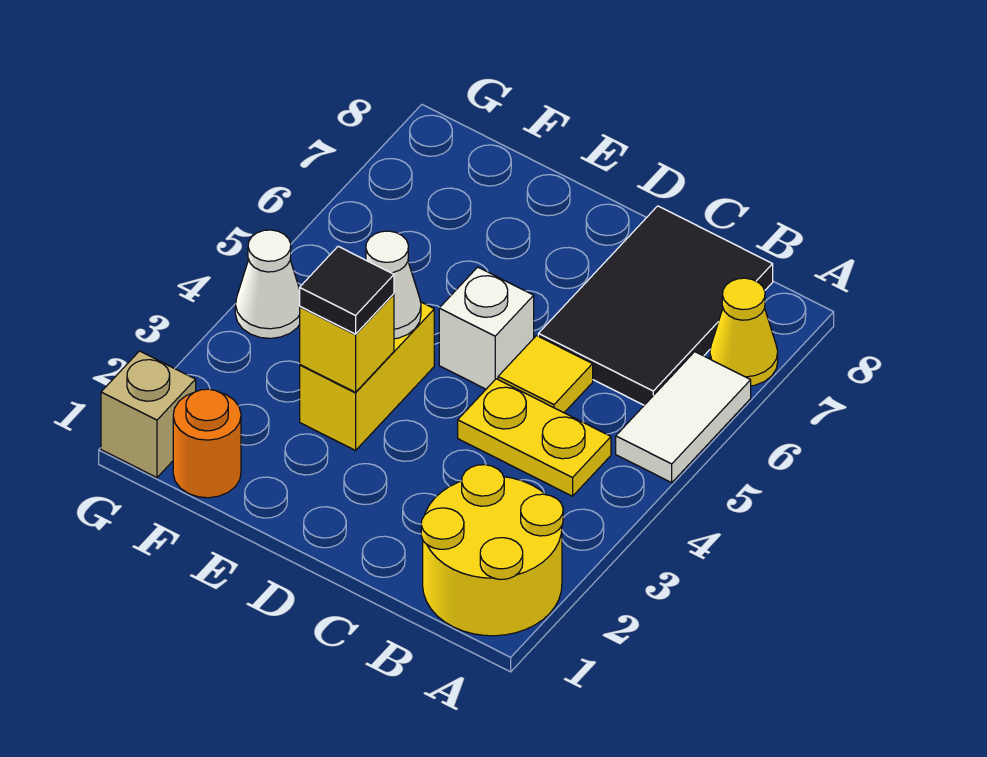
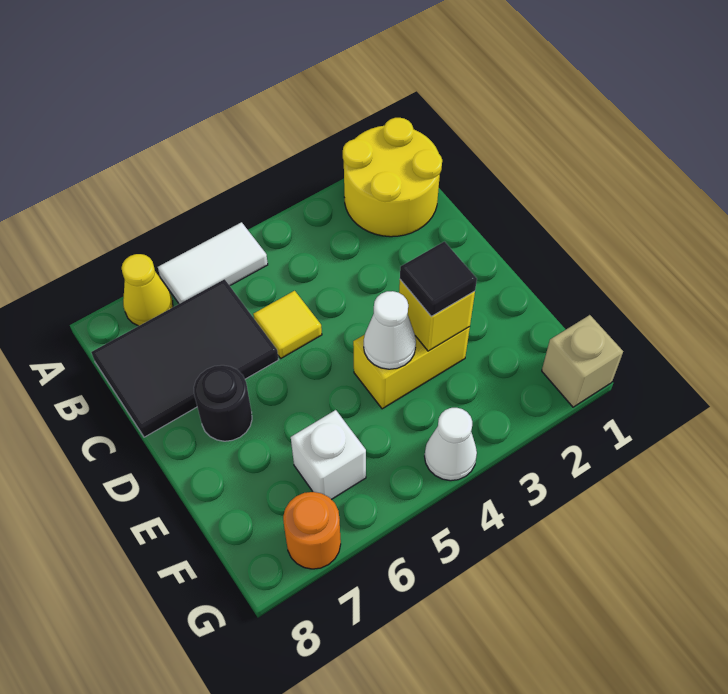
yellow 1x2 plate [458,379,611,496] -> none
white 1x1 brick [439,267,534,389] -> white 1x1 brick moved to [291,410,366,500]
none -> black 1x1 round brick [194,365,252,441]
orange 1x1 round brick [173,389,241,498] -> orange 1x1 round brick moved to [283,492,341,569]

